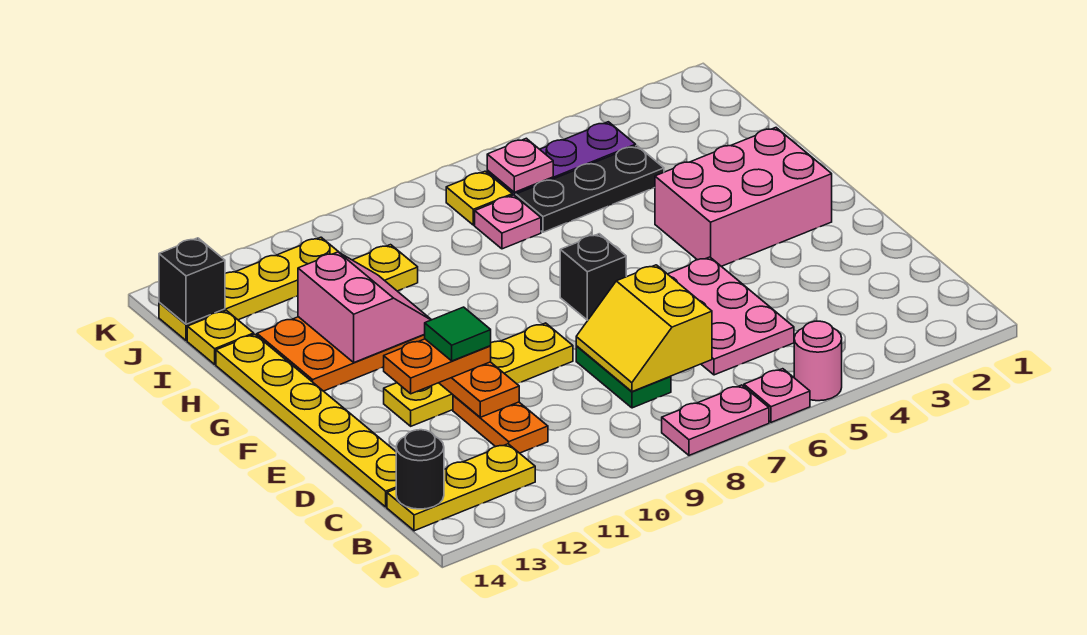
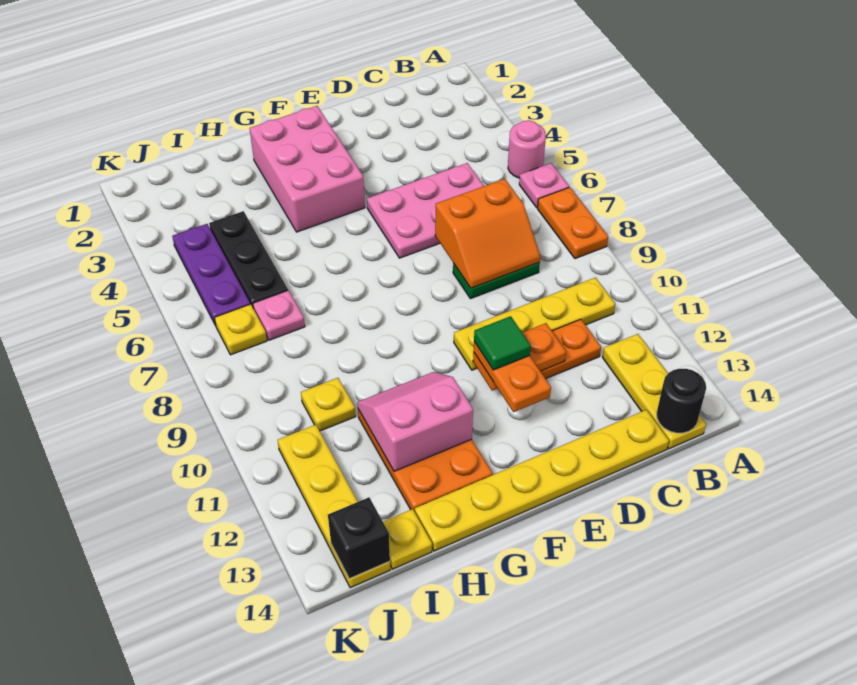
pink 1x2 plate [662,385,769,455] -> orange 1x2 plate [538,187,608,259]
yellow 2x2 slope [576,265,712,392] -> orange 2x2 slope [435,179,540,288]
yellow 1x4 plate [384,323,573,426] -> yellow 1x4 plate turned to [454,278,615,370]
black 1x1 brick [560,234,626,320] -> none
pink 1x1 plate [487,138,553,192] -> none

